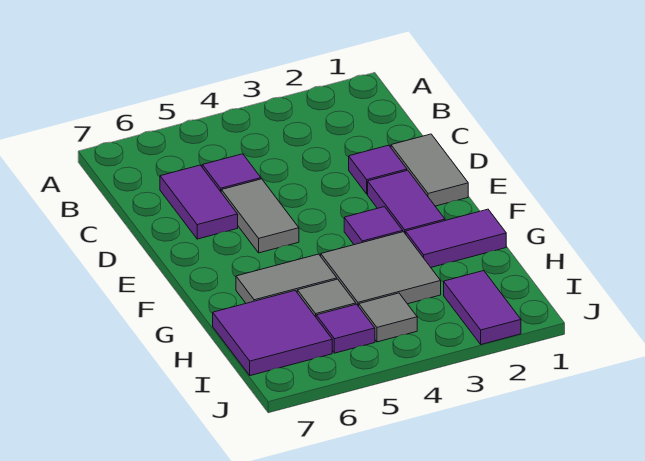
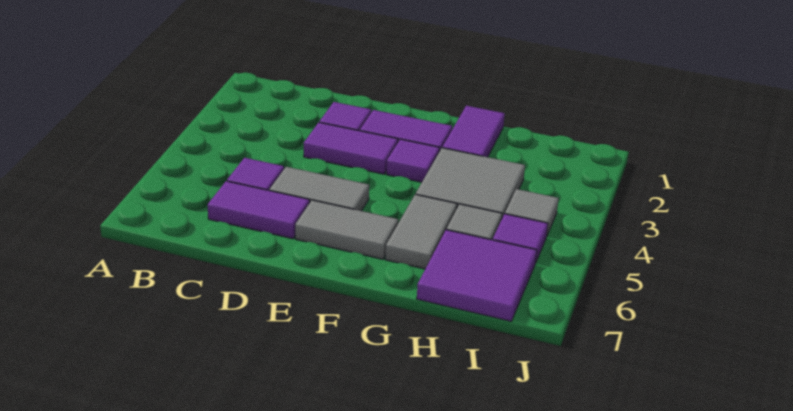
grey 1x2 tile [391,134,468,206] -> grey 1x2 tile moved to [295,200,398,259]
purple 1x2 tile [444,271,521,344] -> purple 1x2 tile moved to [304,122,398,174]

